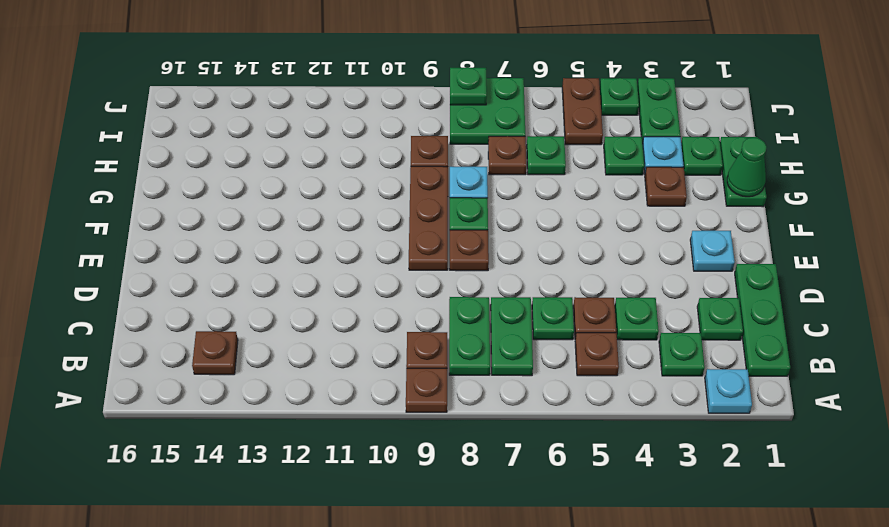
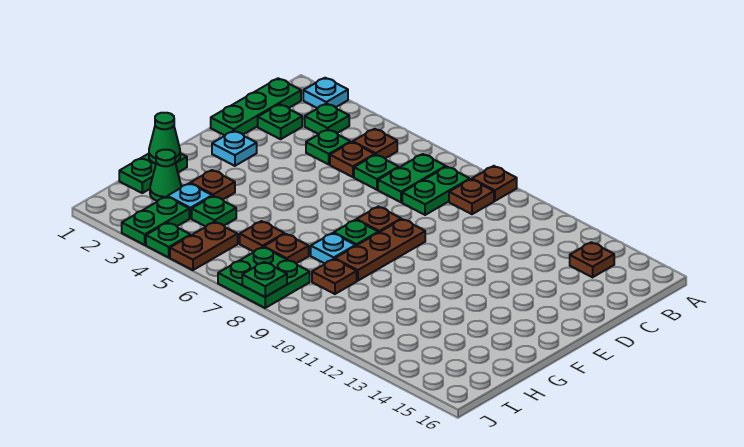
green 1x1 plate [681,137,723,175] -> green 1x1 cone [150,150,181,201]
green 1x1 plate [527,136,566,175] -> brown 1x1 plate [240,221,284,252]

